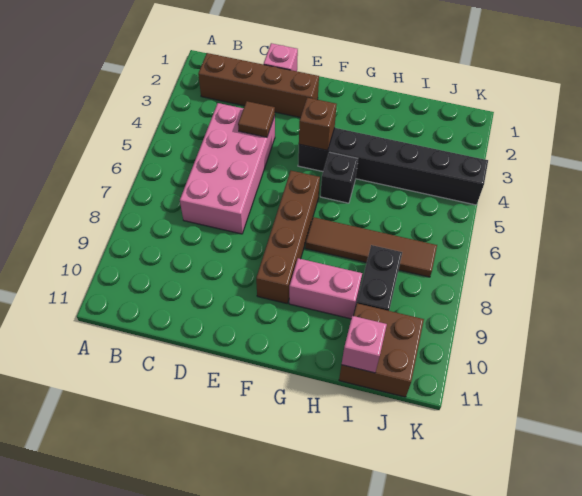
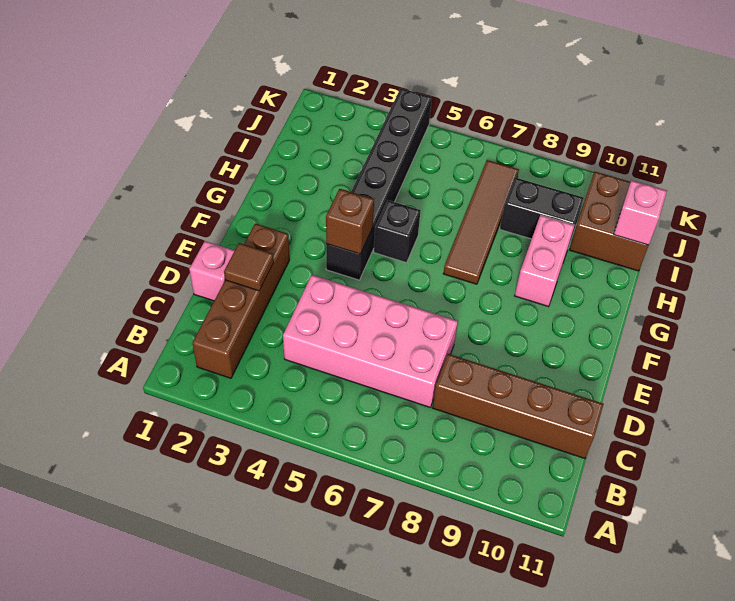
brown 1x1 tile [238,101,275,137] -> brown 1x1 tile moved to [224,243,274,291]
brown 1x4 brick [256,171,320,303] -> brown 1x4 brick moved to [432,354,604,459]

